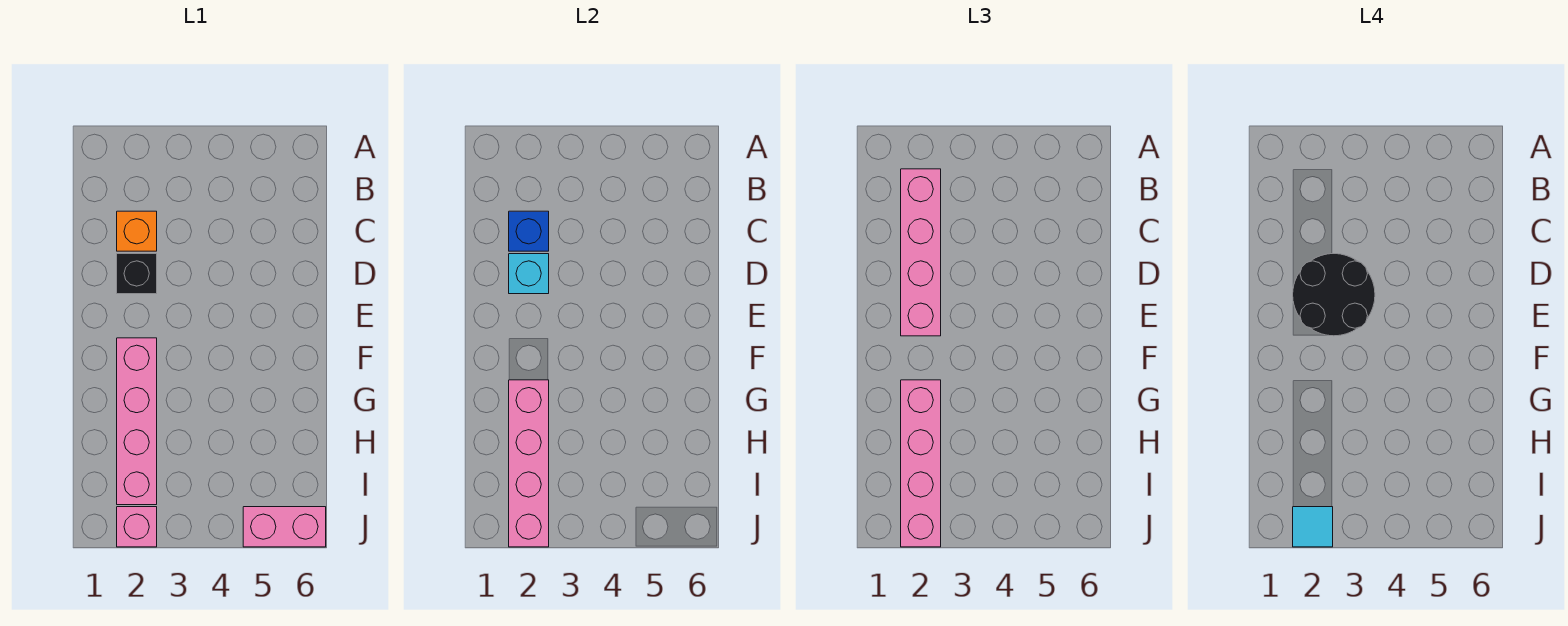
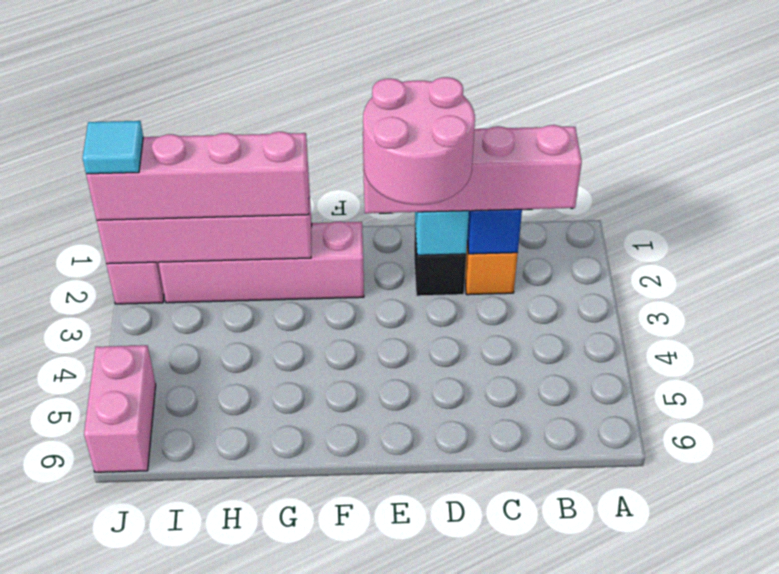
black 2x2 round brick [1293,254,1375,336] -> pink 2x2 round brick [363,77,475,205]

